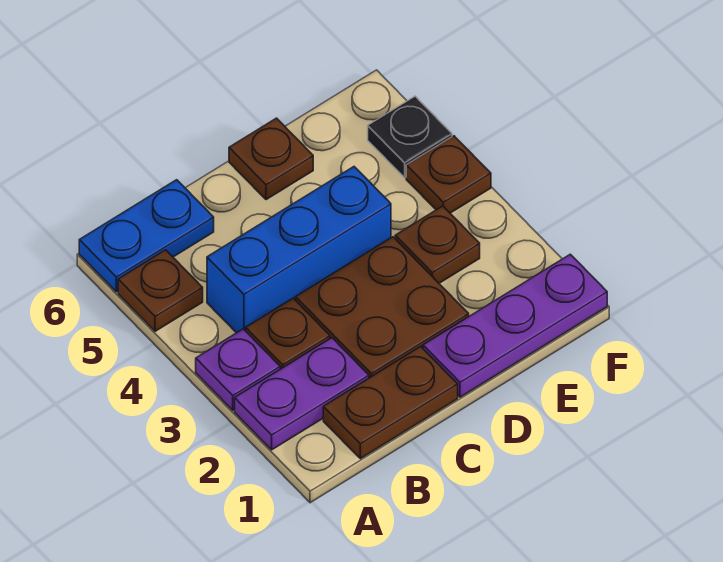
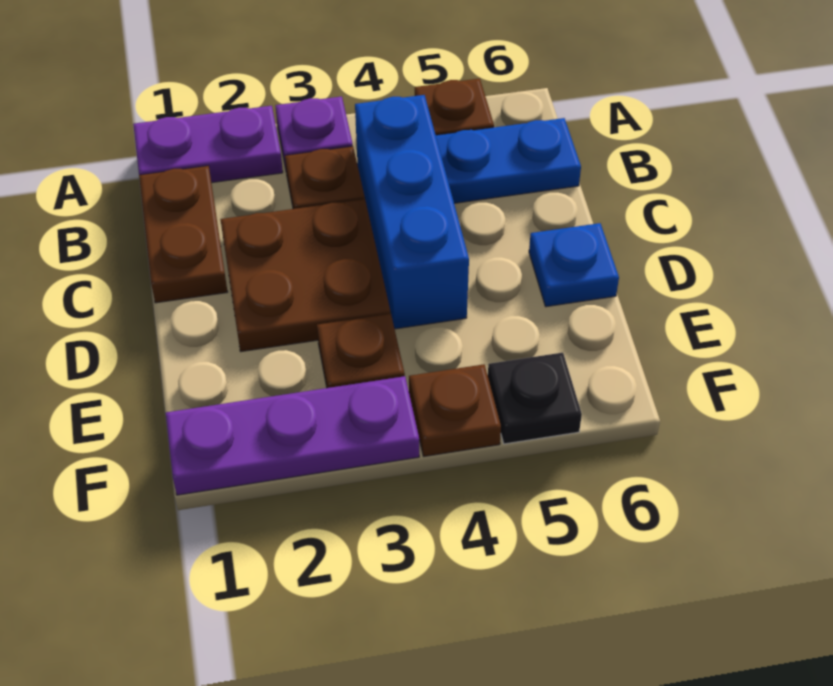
purple 1x2 plate [235,338,369,450] -> purple 1x2 plate turned to [133,106,283,183]
blue 1x2 plate [79,180,214,292] -> blue 1x2 plate turned to [436,118,581,203]
purple 1x3 plate [423,254,607,397] -> purple 1x3 plate turned to [166,376,419,495]
brown 1x1 plate [229,118,313,200] -> blue 1x1 plate [529,223,619,307]

